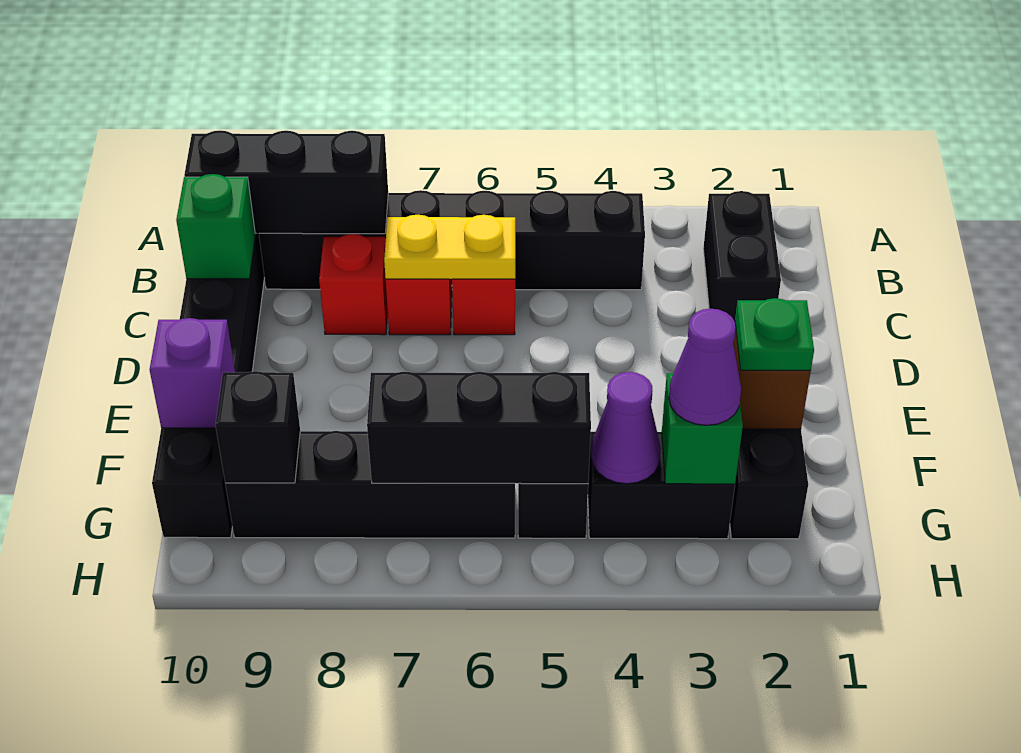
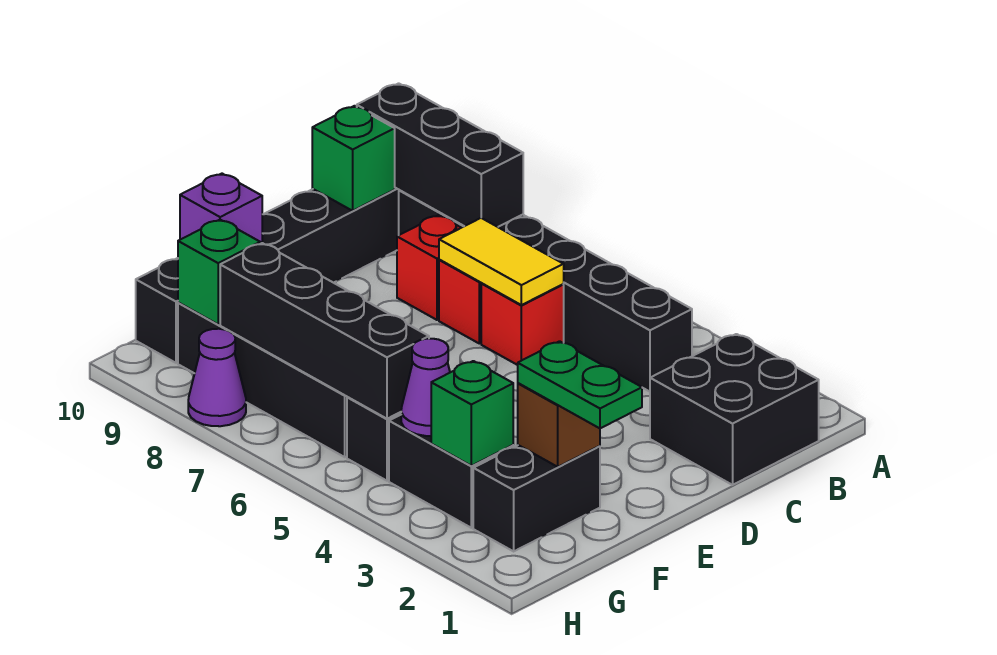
black 1x2 brick [703,191,781,321] -> black 2x2 brick [650,334,819,485]
yellow 1x2 plate [384,215,515,279] -> yellow 1x2 tile [439,218,564,305]
green 1x1 plate [735,298,814,370] -> green 1x2 plate [518,341,642,428]
purple 1x1 cone [669,309,741,425] -> purple 1x1 cone moved to [188,329,246,426]
black 1x3 brick [367,372,591,484] -> black 1x4 brick [220,243,429,419]
black 1x1 brick [215,371,300,483] -> green 1x1 brick [178,220,260,324]

